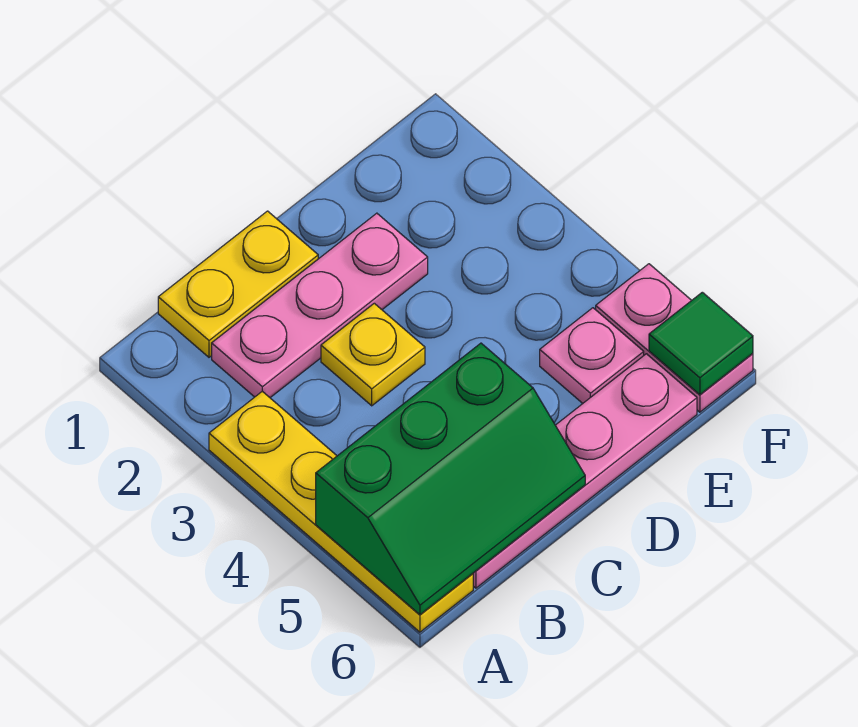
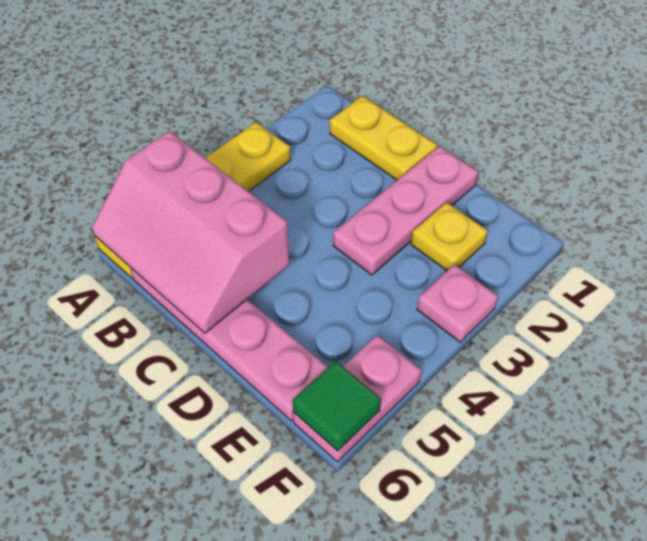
green 2x3 slope [316,343,585,615] -> pink 2x3 slope [92,131,290,333]
pink 1x3 plate [212,213,428,398] -> pink 1x3 plate turned to [333,146,478,275]
yellow 1x1 plate [321,303,425,406] -> yellow 1x1 plate moved to [411,202,488,271]
pink 1x1 plate [540,308,644,403] -> pink 1x1 plate moved to [417,265,498,342]

